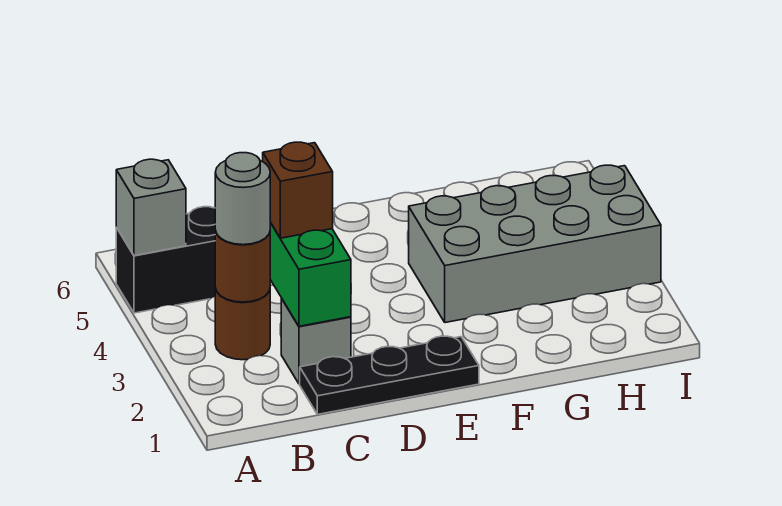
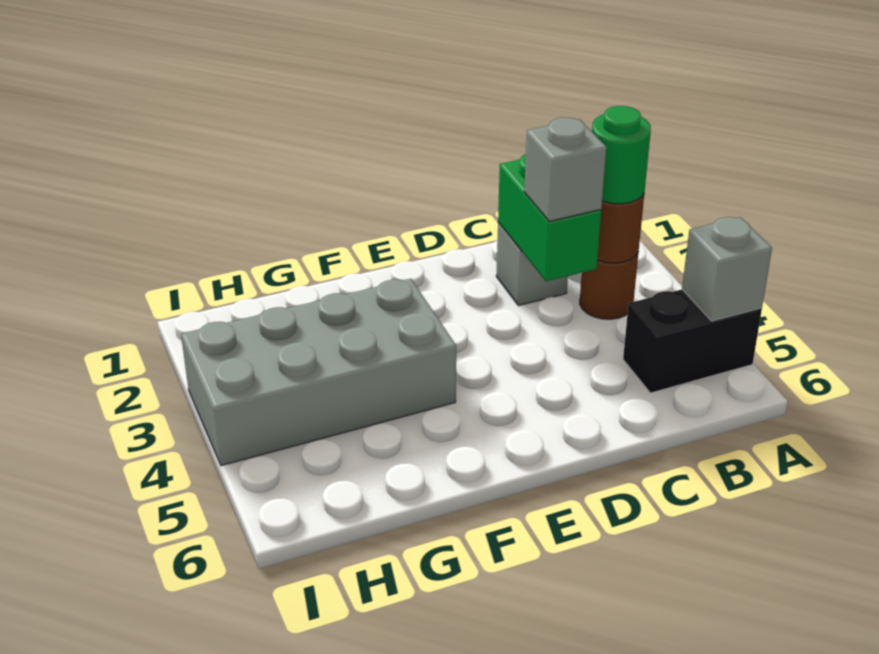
grey 1x1 round brick [215,153,270,245] -> green 1x1 round brick [592,106,651,204]
black 1x3 plate [300,336,479,414] -> none
brown 1x1 brick [263,142,333,238] -> grey 1x1 brick [524,118,606,222]

